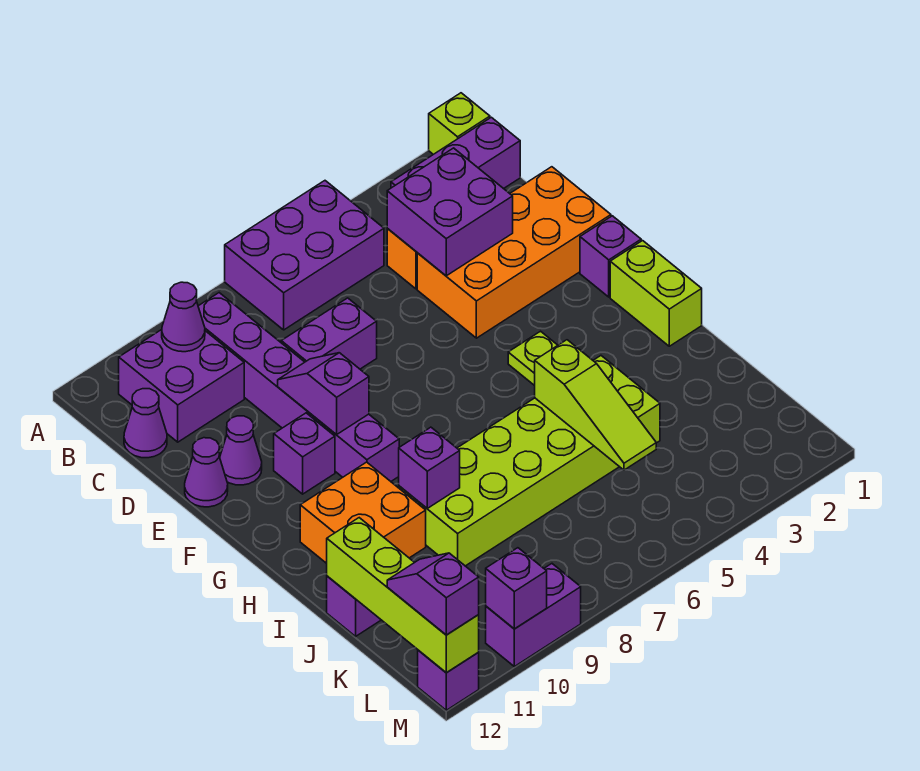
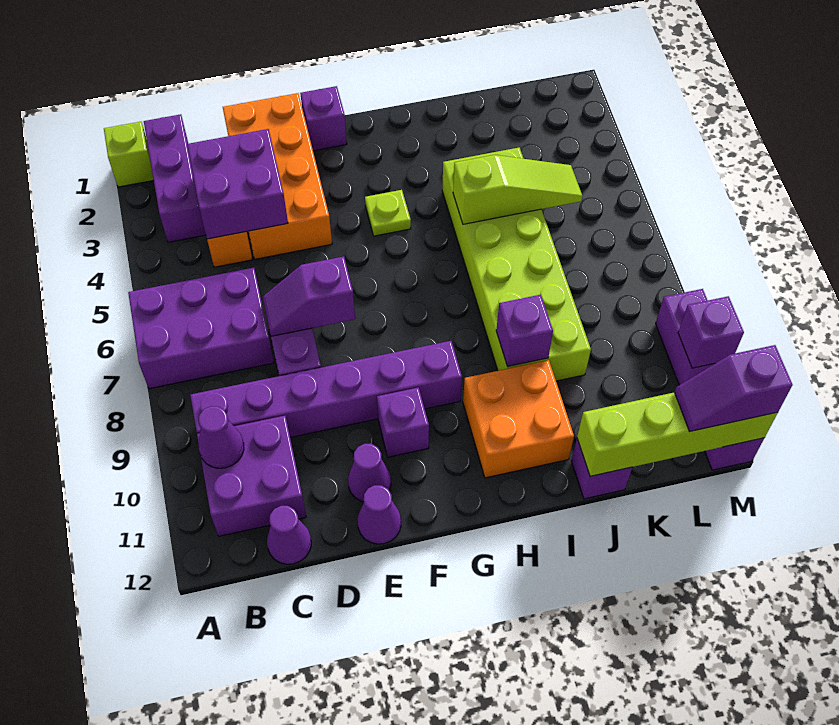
purple 2x3 brick [225,181,384,330] -> purple 2x3 brick turned to [128,268,274,389]
purple 1x2 slope [278,353,369,435] -> purple 1x2 slope moved to [263,256,355,336]
lime 1x2 brick [610,241,702,346] -> none

